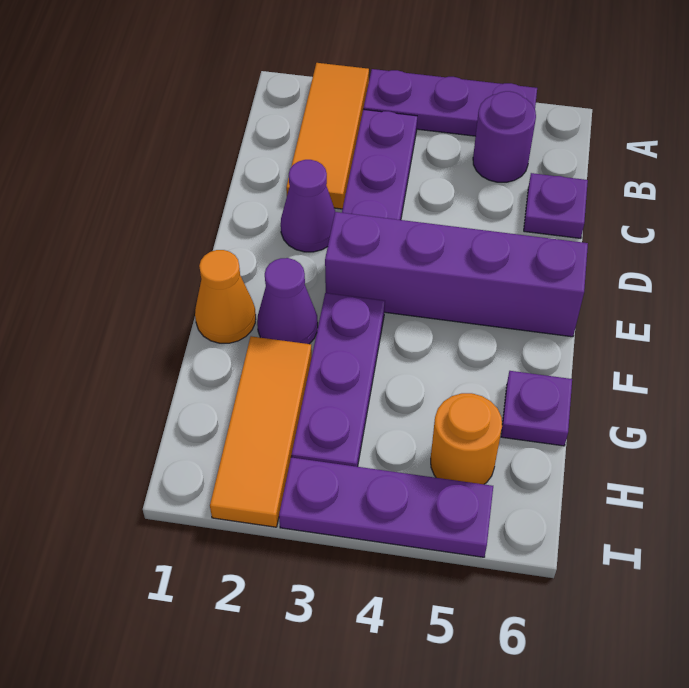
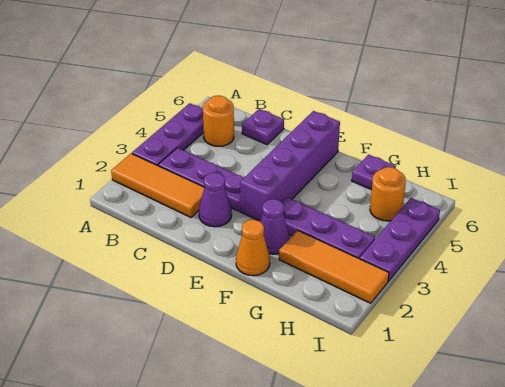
purple 1x1 round brick [473,91,536,182] -> orange 1x1 round brick [202,96,234,146]

